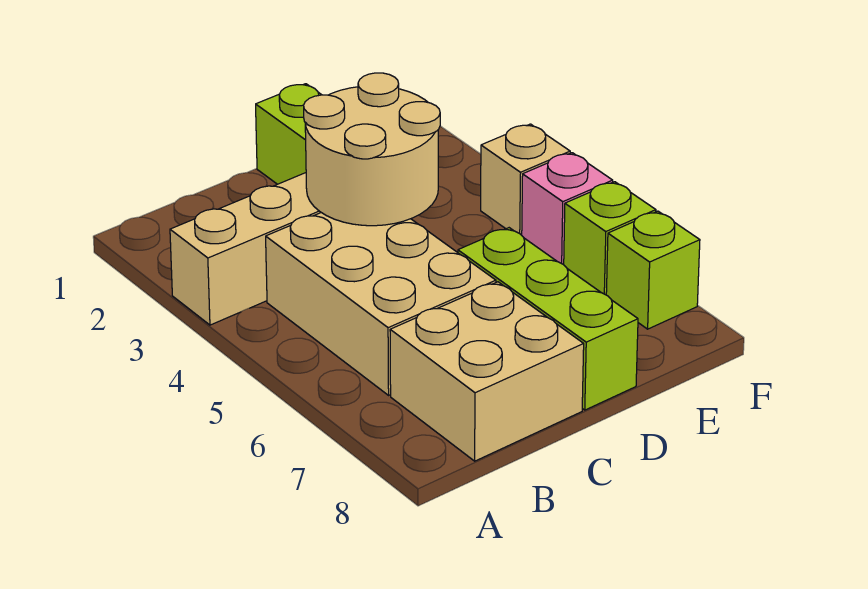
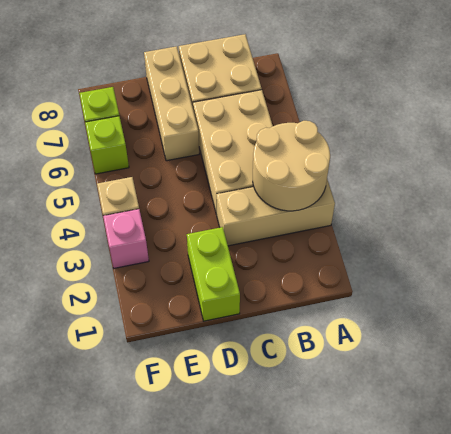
tan 2x2 round brick [304,73,440,226] -> tan 2x2 round brick moved to [253,121,330,211]
lime 1x3 brick [458,228,638,410] -> tan 1x3 brick [144,46,199,161]
pink 1x1 brick [522,153,613,265] -> pink 1x1 brick moved to [103,209,149,268]

